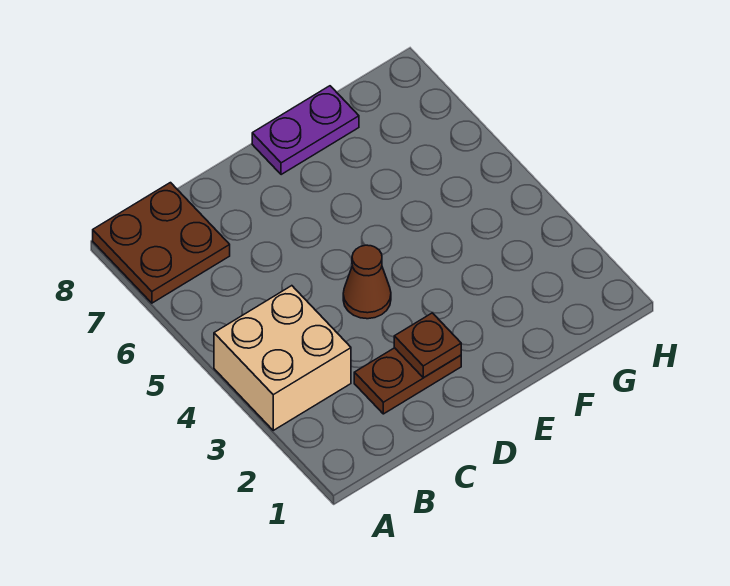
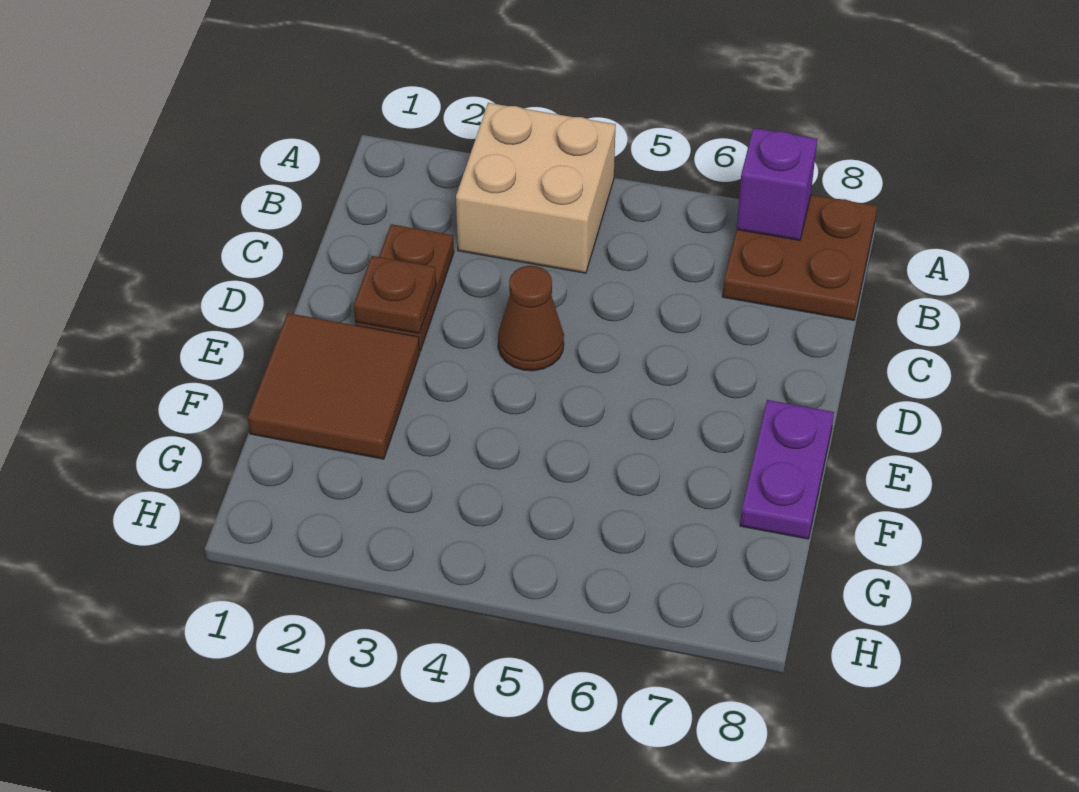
none -> purple 1x1 brick [737,128,817,240]
none -> brown 2x2 tile [248,313,420,459]

